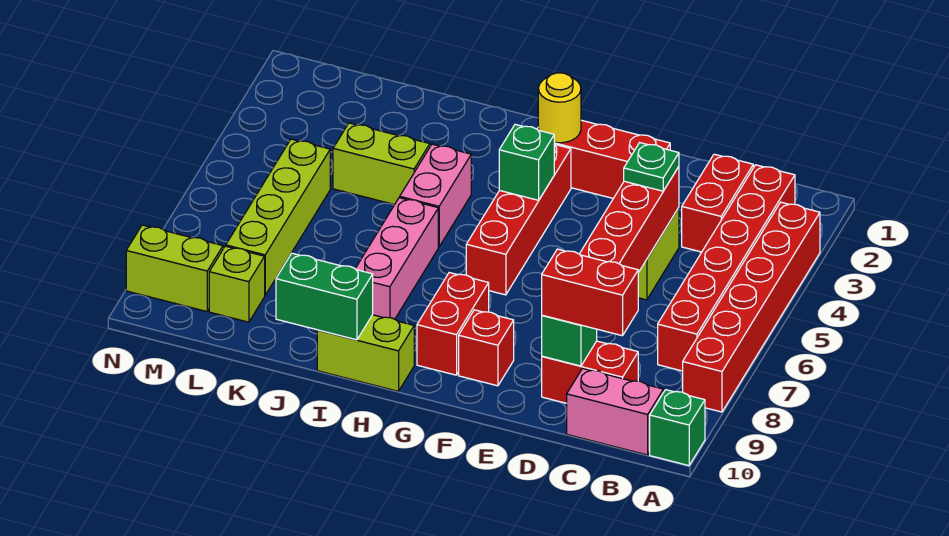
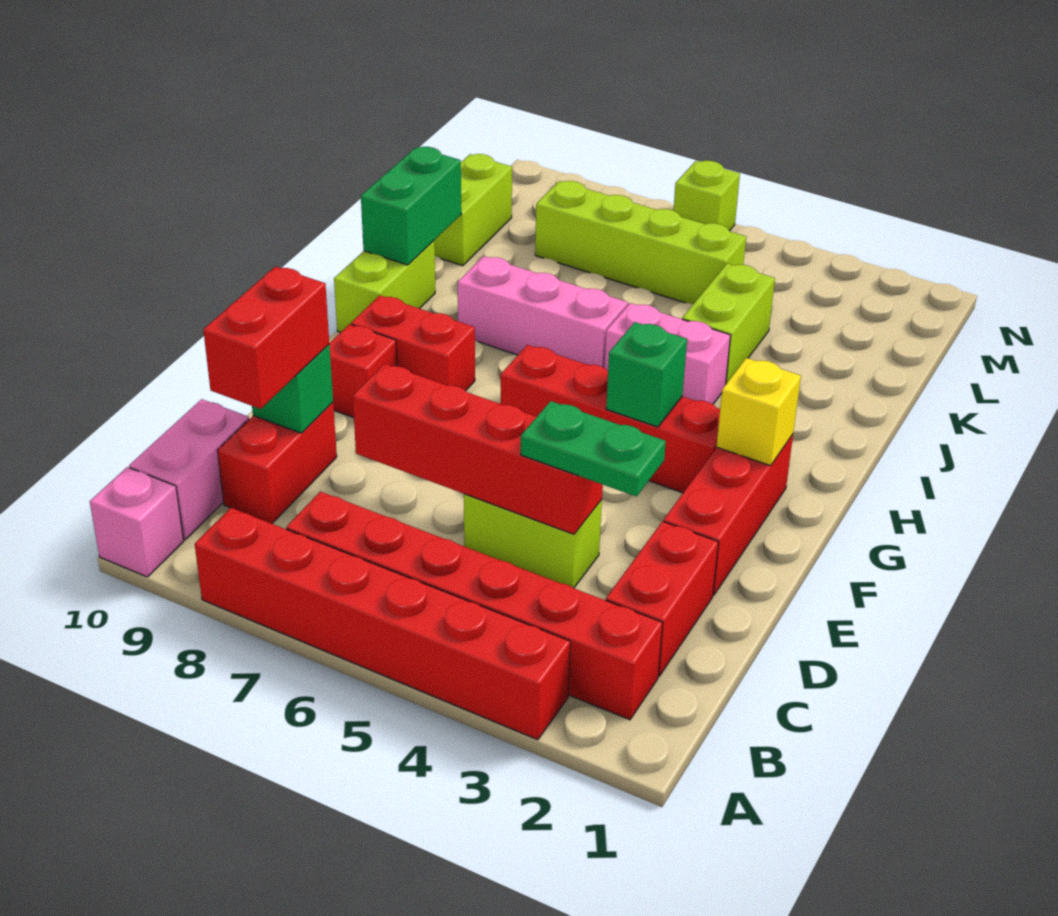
green 1x1 brick [650,390,705,466] -> pink 1x1 brick [90,467,184,577]
red 1x2 brick [682,154,753,252] -> red 1x2 brick turned to [606,521,718,676]
green 1x1 plate [624,143,679,191] -> green 1x2 plate [521,401,666,496]
yellow 1x1 round brick [538,73,581,143] -> yellow 1x1 brick [716,358,801,466]
lime 1x1 brick [209,246,265,322] -> lime 1x1 brick moved to [673,161,740,231]
lime 1x2 brick [126,225,223,311] -> lime 1x2 brick moved to [434,154,512,266]

